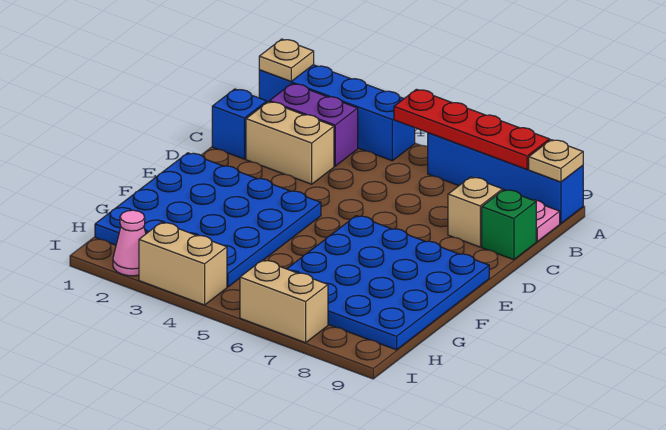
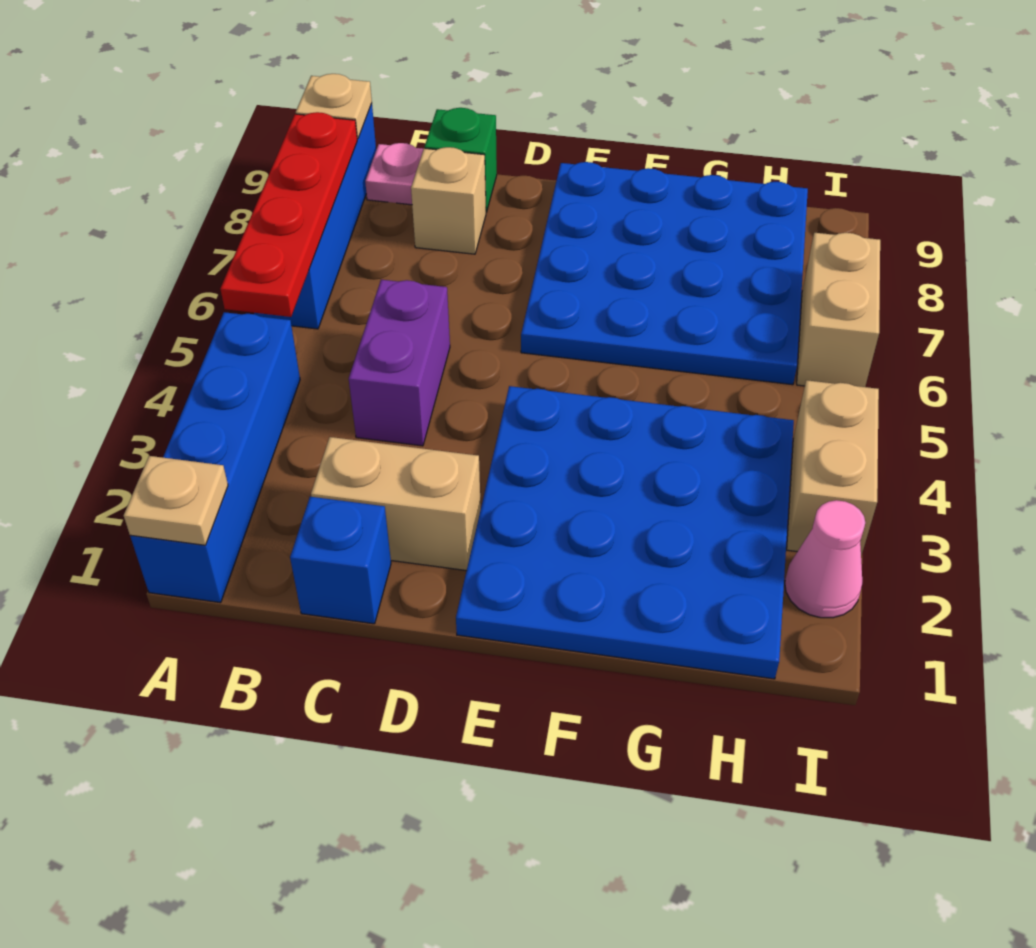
purple 1x2 brick [270,84,358,166] -> purple 1x2 brick moved to [349,280,450,446]
tan 1x2 brick [246,102,334,184] -> tan 1x2 brick turned to [311,437,481,571]

